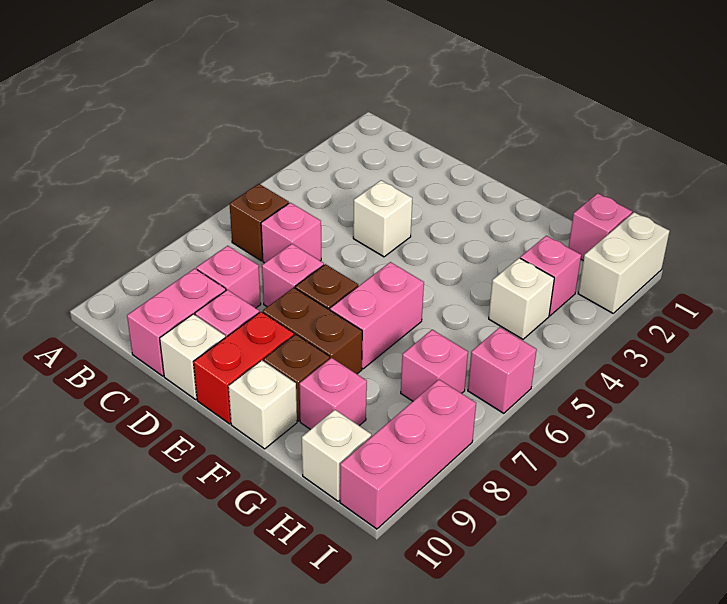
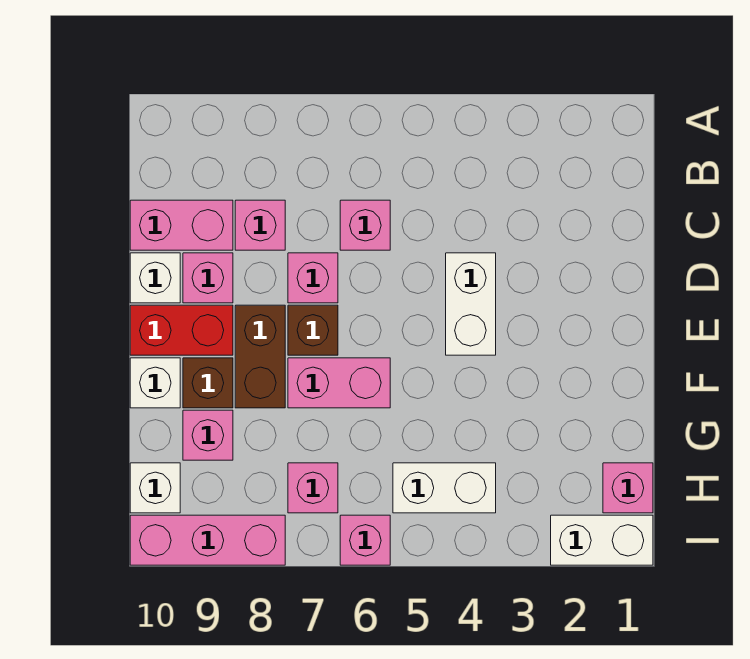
brown 1x1 brick [230,184,289,261] -> none
white 1x1 brick [353,180,412,257] -> white 1x2 brick [446,253,496,355]
pink 1x1 brick [520,236,581,316] -> none
white 1x1 brick [489,258,554,339] -> white 1x2 brick [393,463,496,513]

